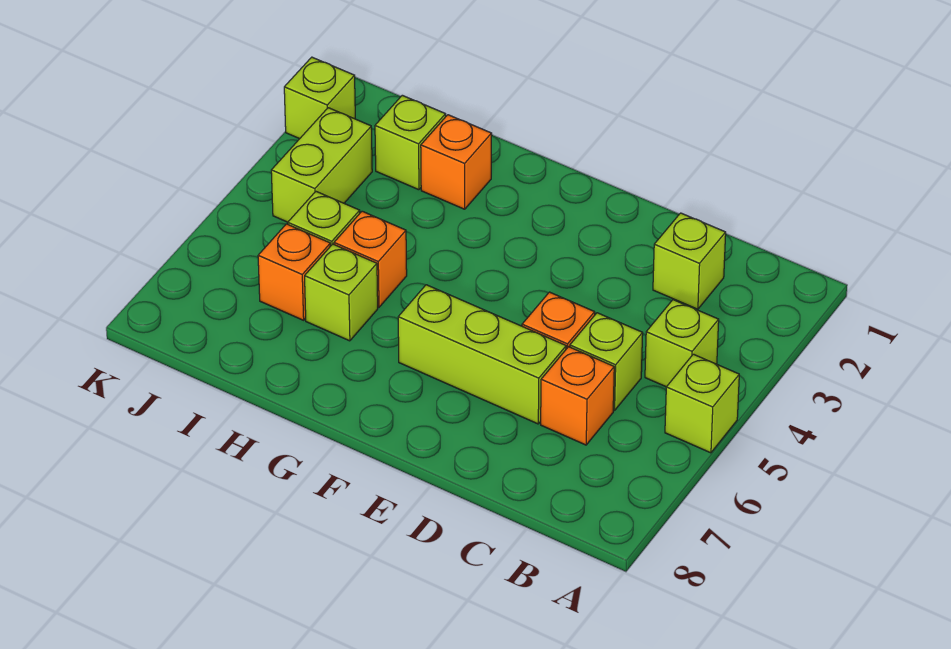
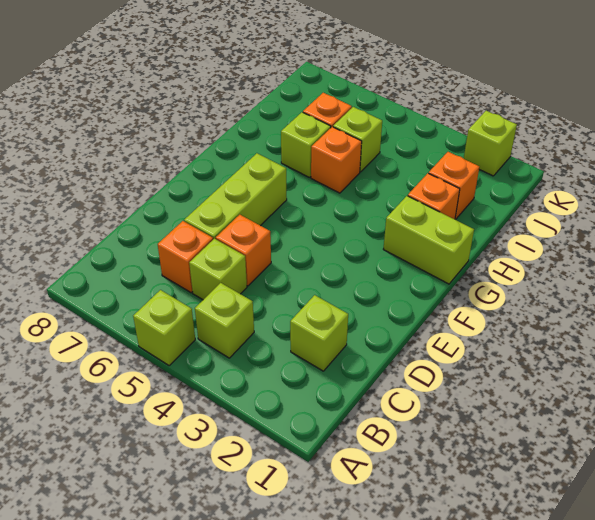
lime 1x1 brick [375,95,446,190] -> orange 1x1 brick [429,152,479,219]
lime 1x2 brick [271,108,372,222] -> lime 1x2 brick moved to [383,196,474,284]

